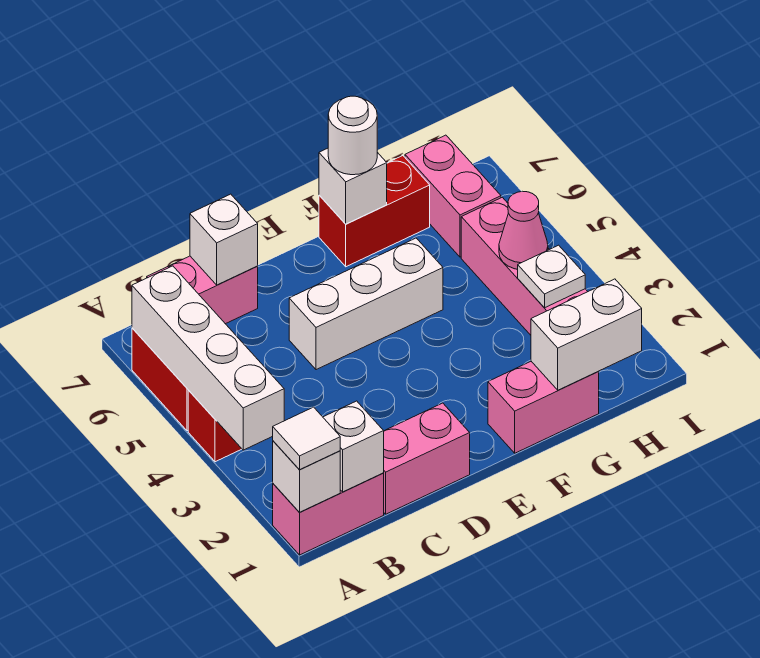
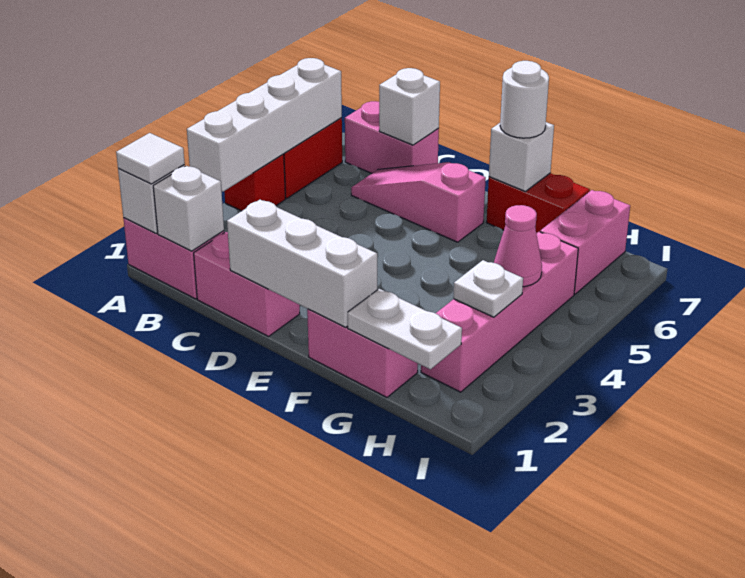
none -> pink 1x3 slope [351,162,486,242]
white 1x3 brick [289,238,443,370] -> white 1x3 brick moved to [227,200,377,327]
white 1x2 brick [531,279,642,390] -> white 1x2 plate [348,289,462,369]

